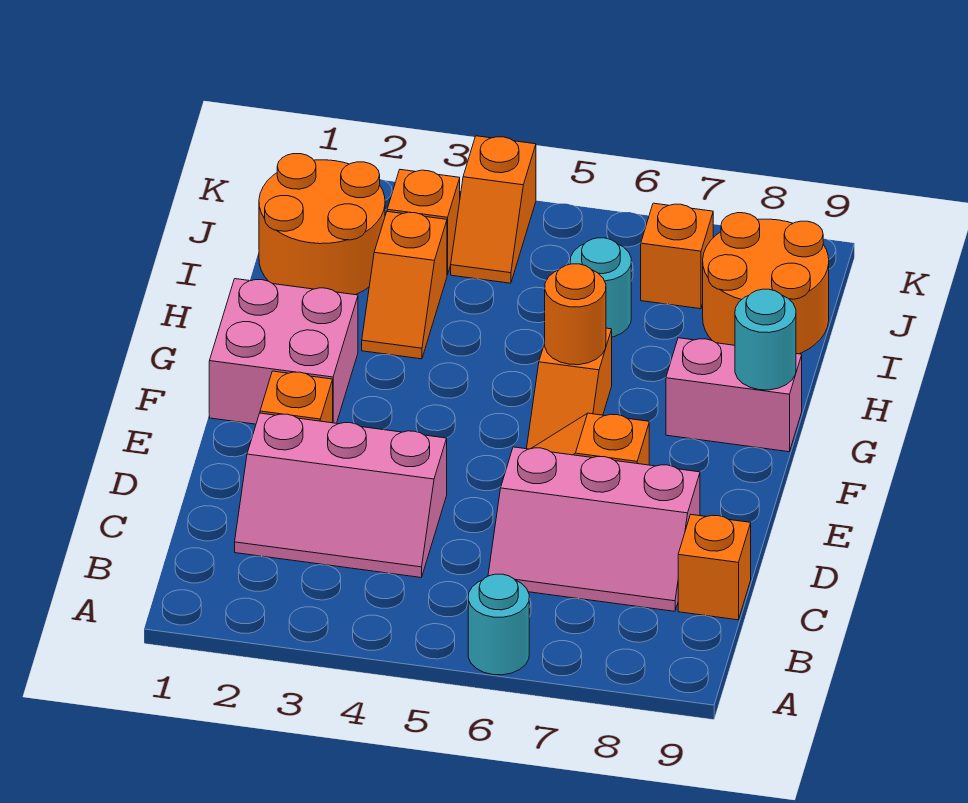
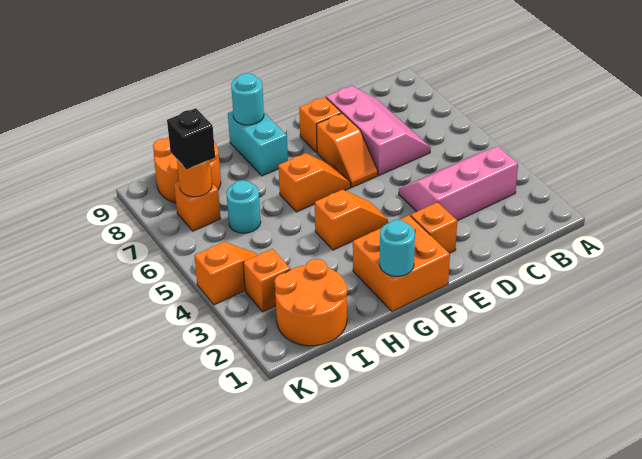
cyan 1x1 round brick [468,574,529,675] -> cyan 1x1 round brick moved to [380,220,415,276]
pink 2x3 slope [235,413,447,577] -> pink 2x3 slope turned to [399,146,518,221]
orange 1x1 brick [678,515,751,620] -> orange 1x1 brick moved to [299,97,341,153]
pink 2x2 brick [209,279,358,424] -> orange 2x2 brick [353,215,450,311]
orange 1x1 round brick [545,264,606,365] -> orange 1x1 round brick moved to [177,160,212,197]
pink 1x2 brick [666,338,802,452] -> cyan 1x2 brick [228,111,288,176]
orange 1x2 slope [362,212,447,359] -> orange 1x2 slope moved to [315,190,388,250]
none -> black 1x1 brick [167,108,215,170]

